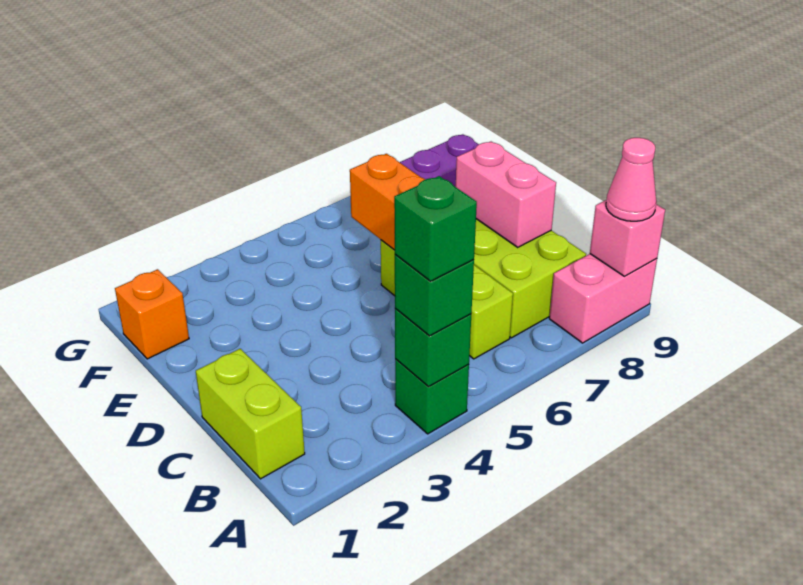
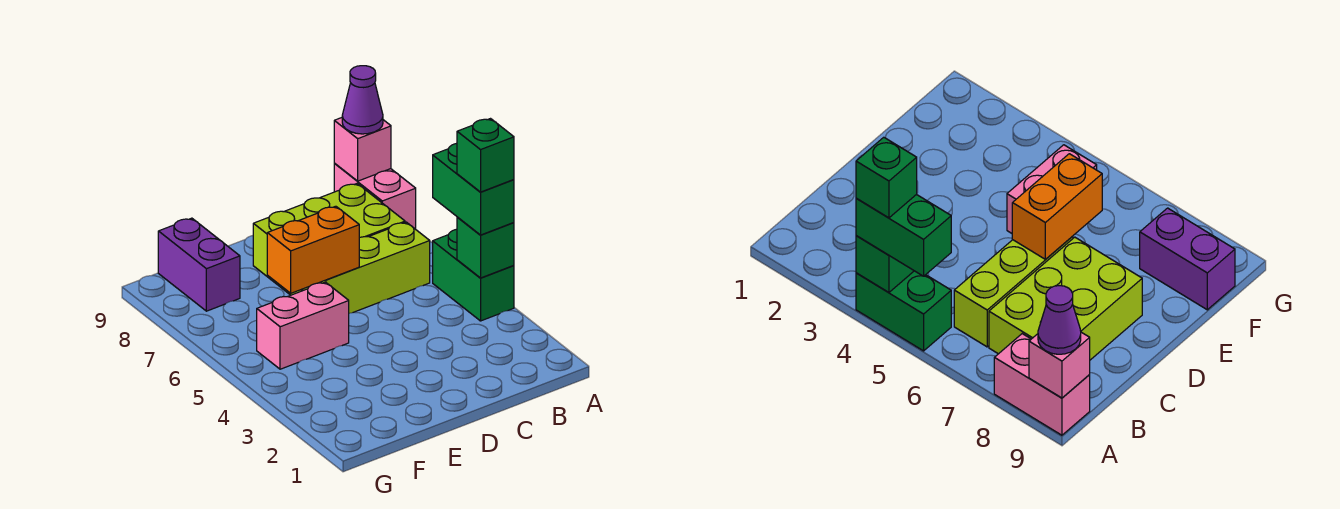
green 1x1 brick [395,359,469,434] -> green 1x2 brick [433,229,514,321]
green 1x1 brick [395,255,474,336] -> green 1x2 brick [433,143,514,235]
pink 1x1 cone [606,138,656,221] -> purple 1x1 cone [342,66,383,134]
lime 1x2 brick [196,349,305,479] -> none
pink 1x2 brick [456,142,556,247] -> pink 1x2 brick moved to [257,282,349,369]
orange 1x1 brick [115,269,189,359] -> none

